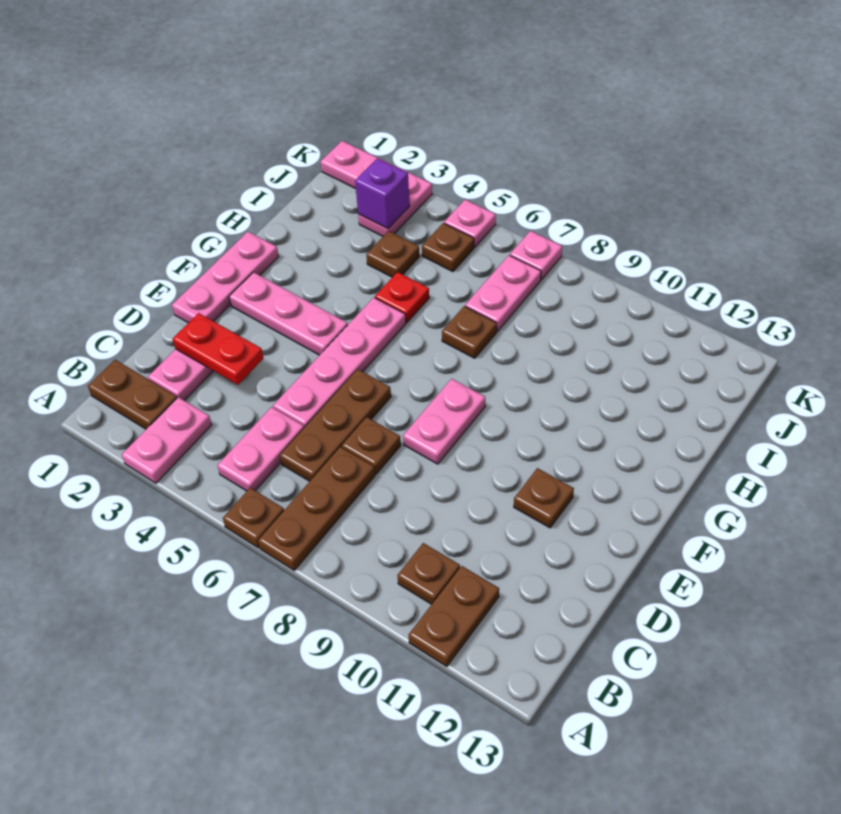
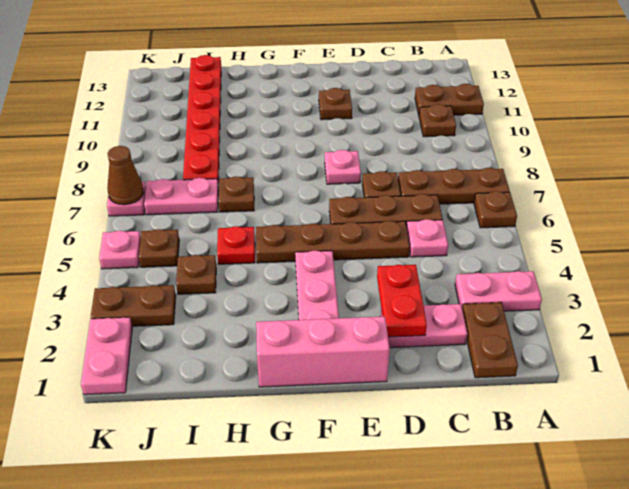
pink 1x2 plate [217,407,304,491] -> pink 1x1 plate [407,219,448,257]
pink 1x4 plate [273,298,406,428] -> brown 1x4 plate [256,221,410,263]
pink 1x3 plate [172,232,279,323] -> pink 1x3 brick [256,317,390,387]
pink 1x2 plate [403,379,485,464] -> pink 1x1 plate [325,150,361,184]
none -> red 1x6 plate [183,55,221,182]
pink 1x2 plate [358,170,432,236] -> brown 1x2 plate [91,285,176,326]
purple 1x1 brick [355,158,410,229] -> none
none -> brown 1x1 cone [107,146,144,205]

